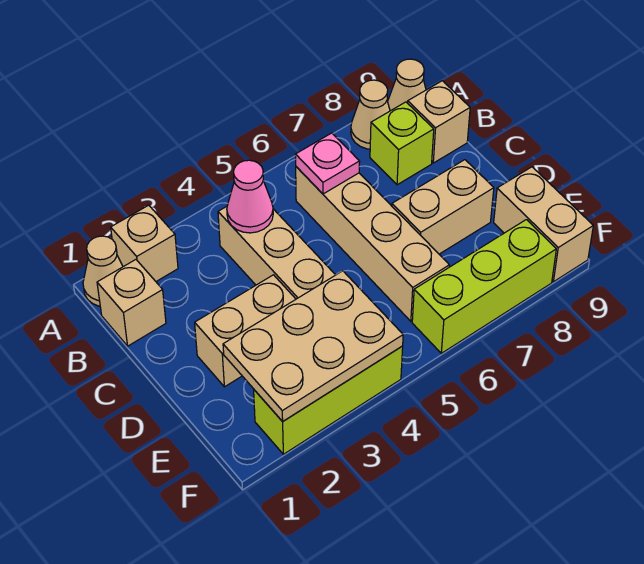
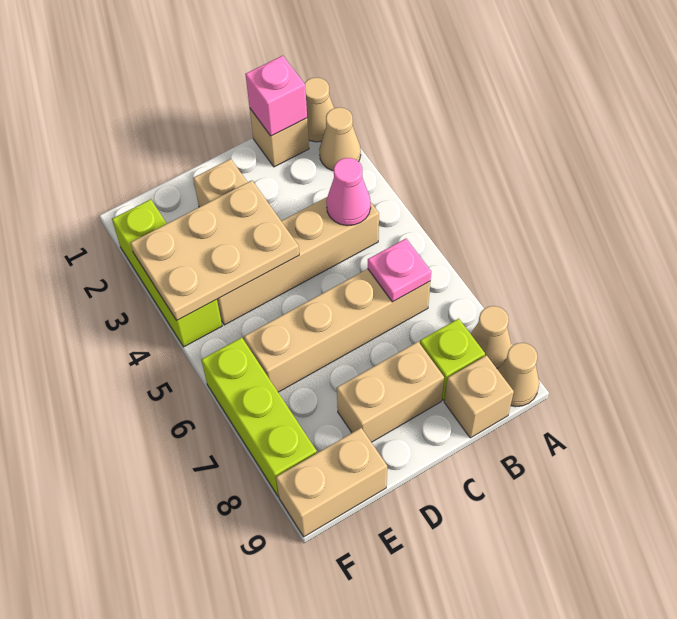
tan 1x1 brick [111,205,178,281] -> tan 1x1 cone [319,107,361,171]
none -> pink 1x1 brick [245,56,307,136]
tan 1x2 brick [392,160,494,254] -> tan 1x2 brick turned to [337,342,444,442]
tan 2x3 plate [223,271,403,422] -> tan 2x3 plate turned to [131,180,299,320]

